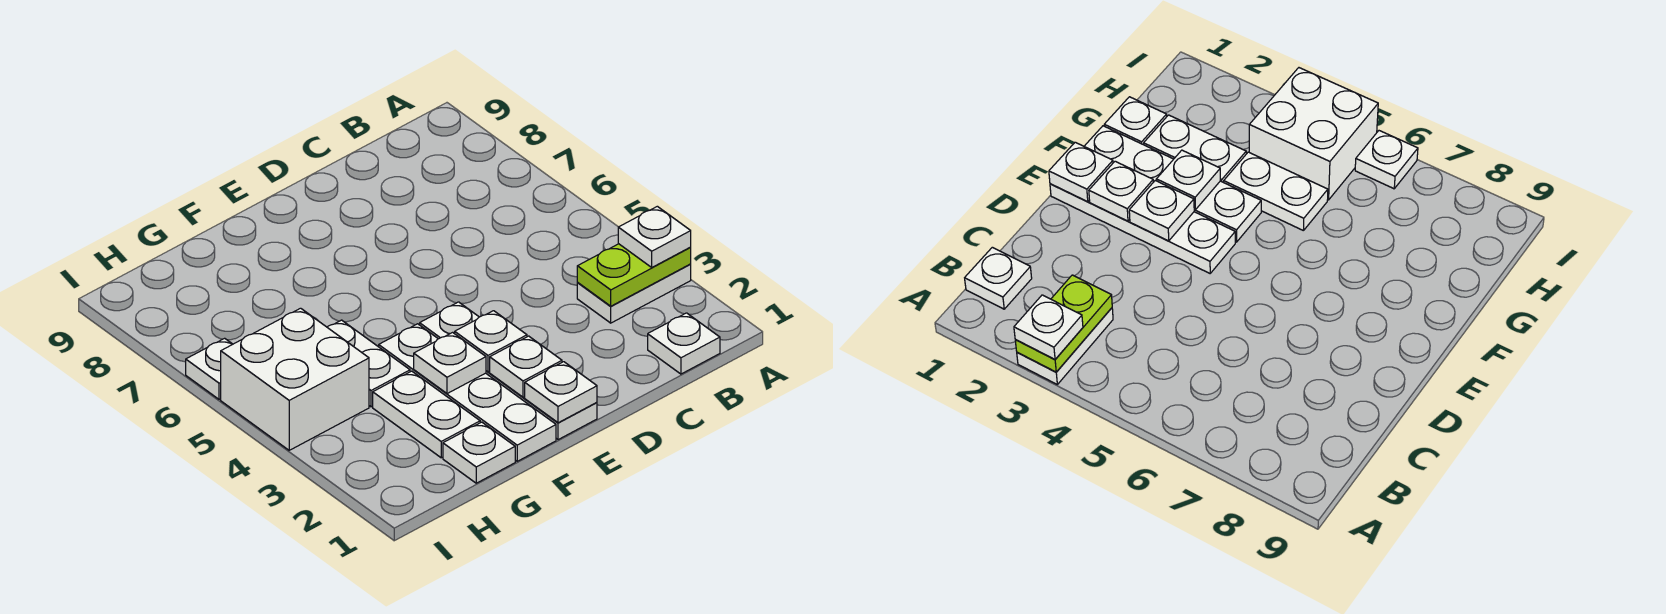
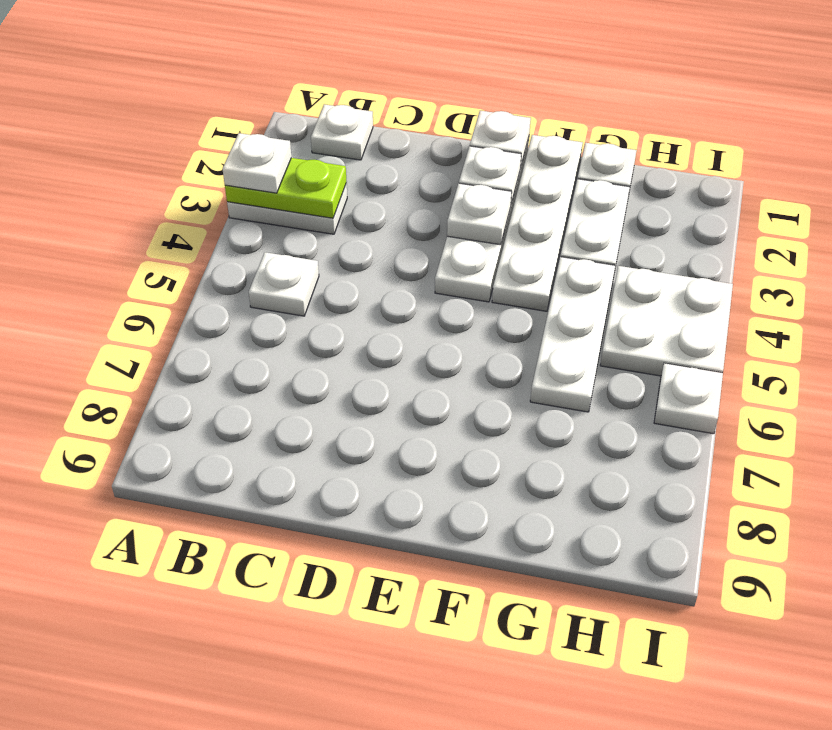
white 1x1 plate [414,332,486,394] -> white 1x1 plate moved to [249,252,319,316]
white 1x2 plate [327,320,410,407] -> white 1x3 plate [530,257,615,412]
white 2x2 brick [221,308,369,450] -> white 2x2 plate [600,266,733,376]

